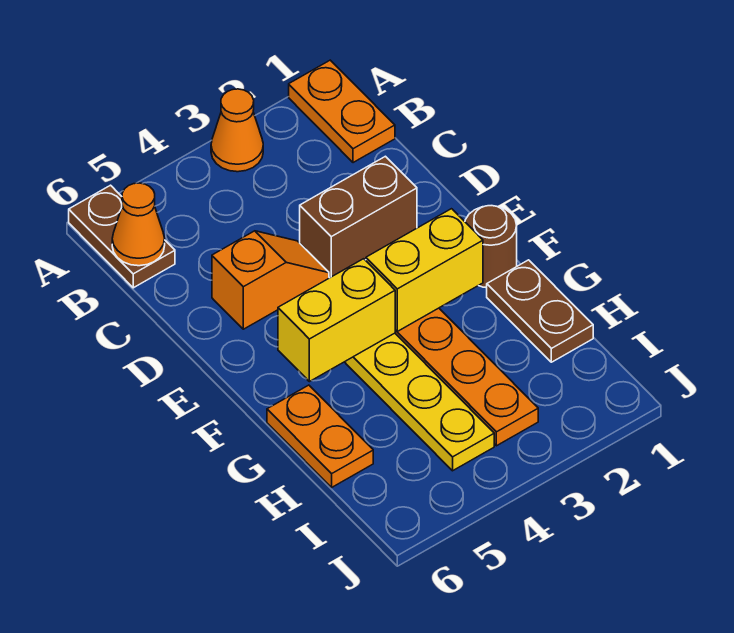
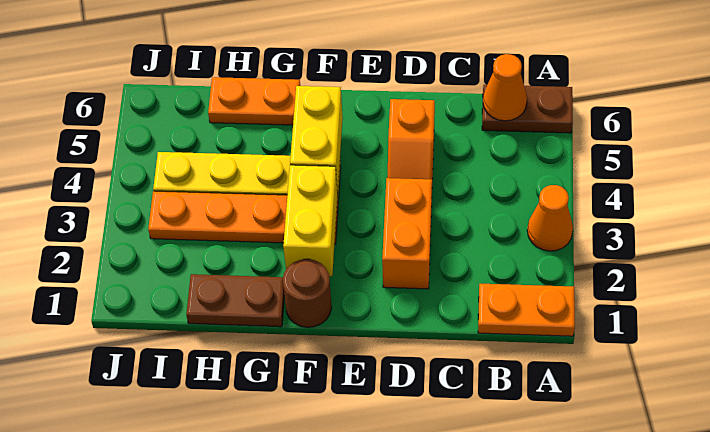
brown 1x2 brick [300,156,417,278] -> orange 1x2 brick [382,178,432,289]

